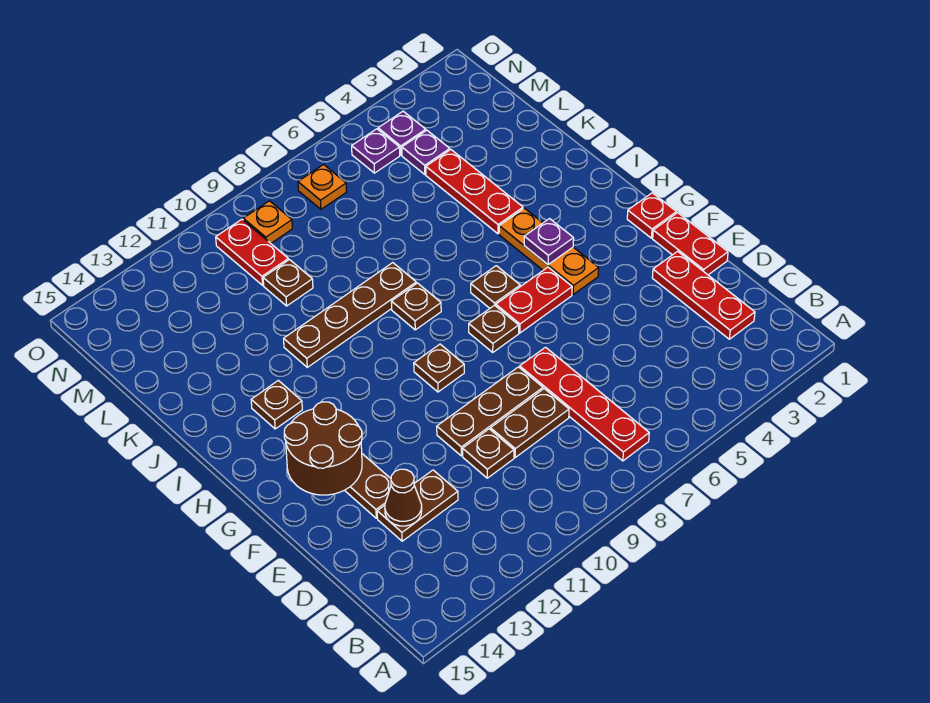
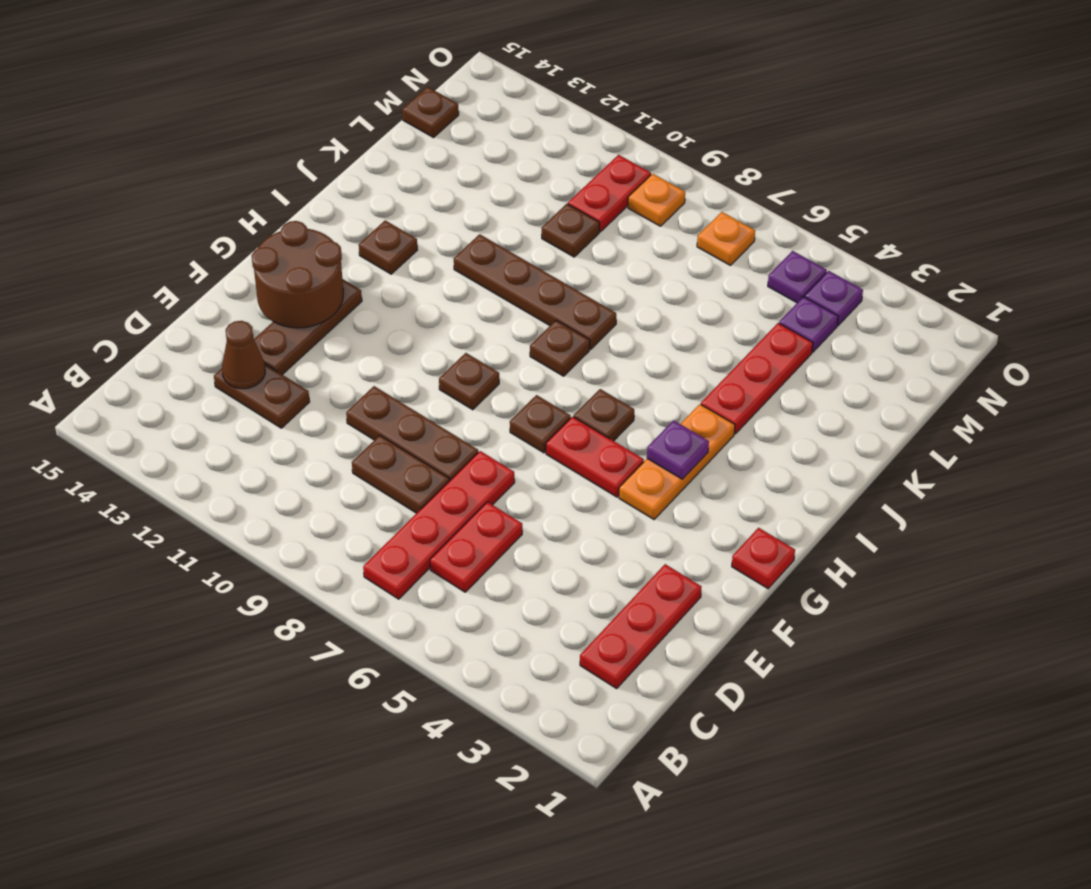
brown 1x1 plate [463,429,514,478] -> brown 1x1 plate moved to [402,87,459,138]
red 1x2 plate [653,213,728,275] -> red 1x2 plate moved to [430,502,522,592]

